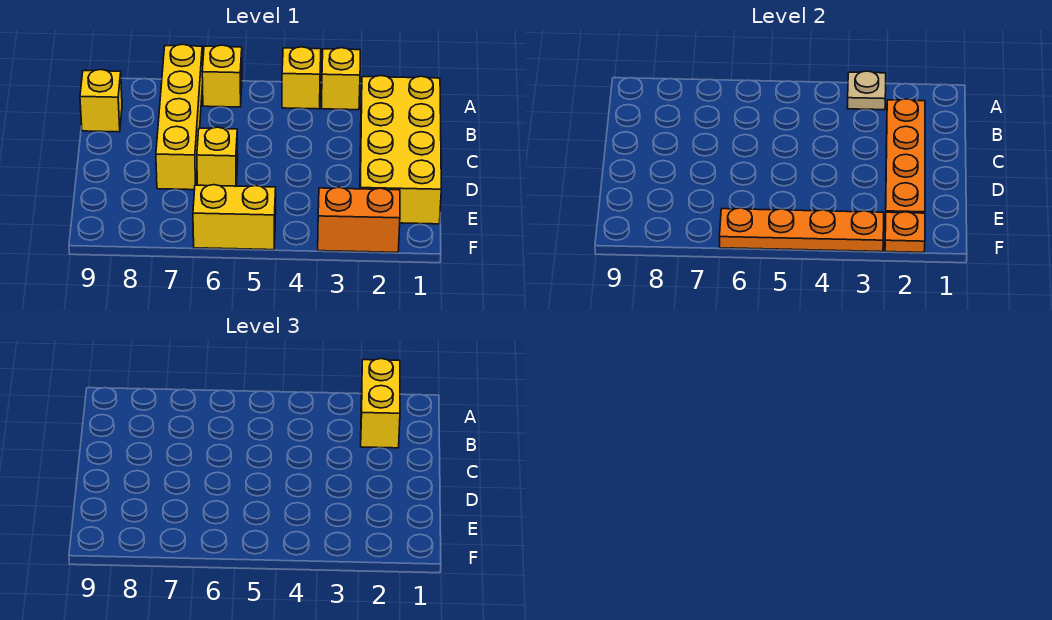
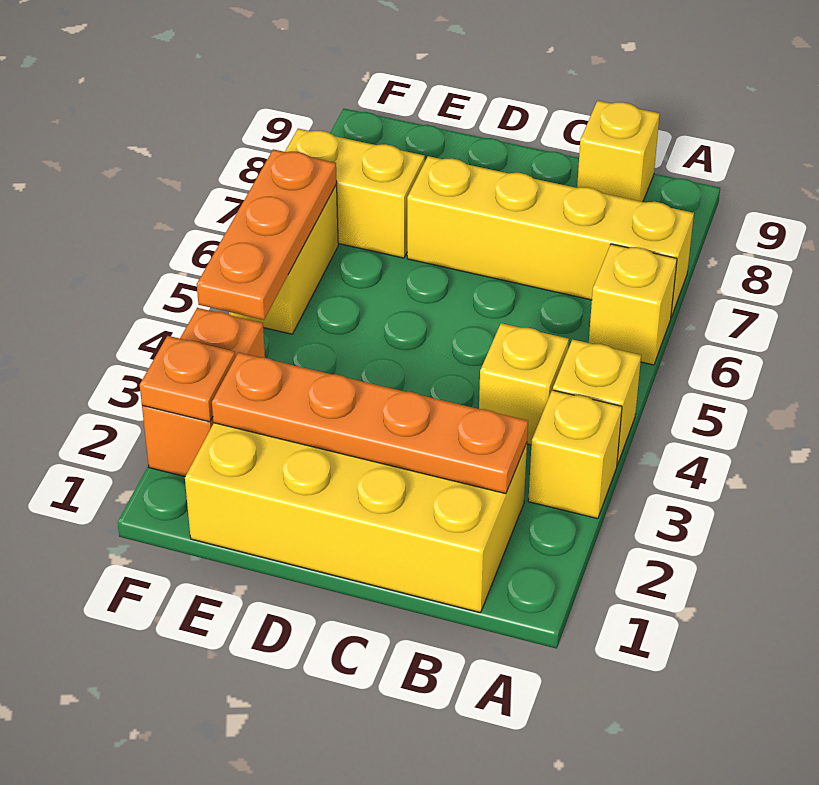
yellow 1x2 brick [361,359,400,448] -> yellow 1x2 brick moved to [285,129,425,258]
tan 1x1 plate [847,71,886,110] -> none
yellow 1x1 brick [197,127,238,186] -> yellow 1x1 brick moved to [479,323,569,445]
orange 1x4 plate [719,208,884,252] -> orange 1x3 plate [197,149,337,320]

